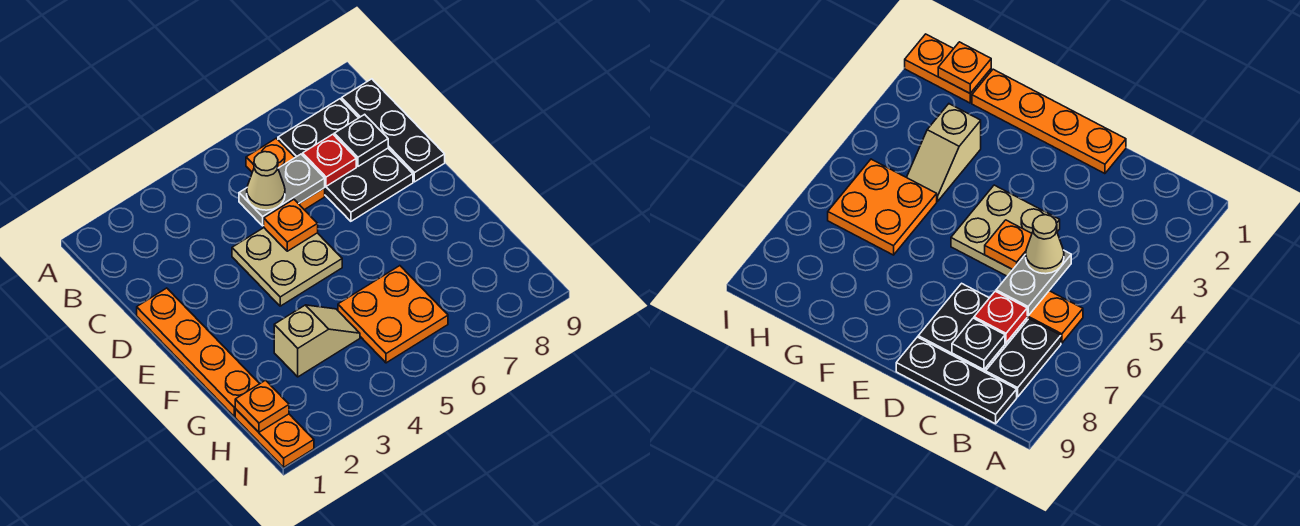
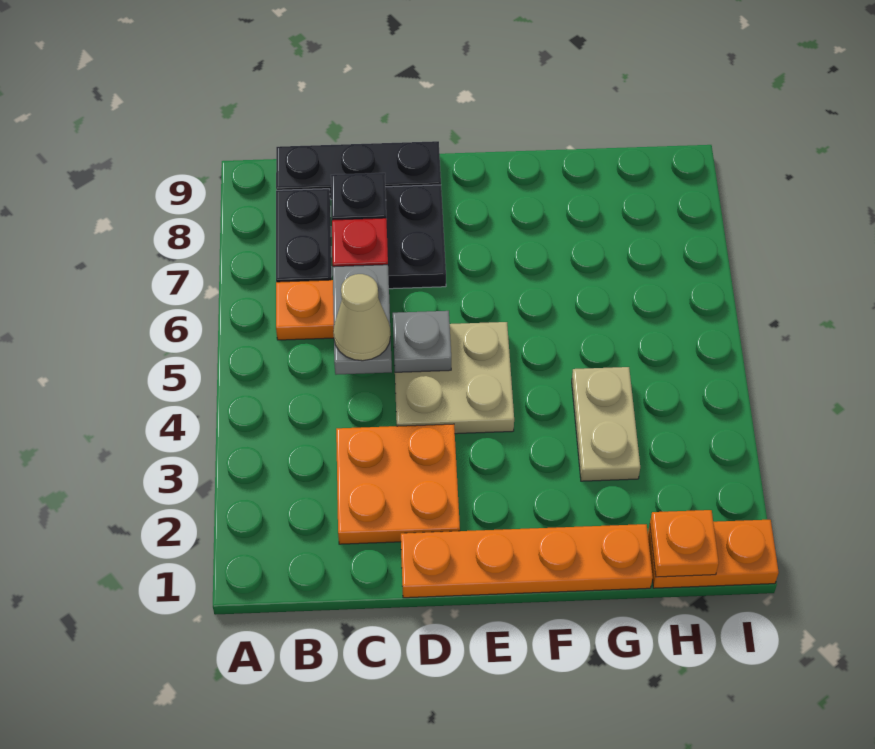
orange 1x1 plate [264,199,318,251] -> grey 1x1 plate [393,311,451,372]
tan 1x2 slope [274,305,360,377] -> tan 1x2 plate [572,367,640,481]
orange 2x2 plate [338,266,448,363] -> orange 2x2 plate moved to [336,424,460,544]

